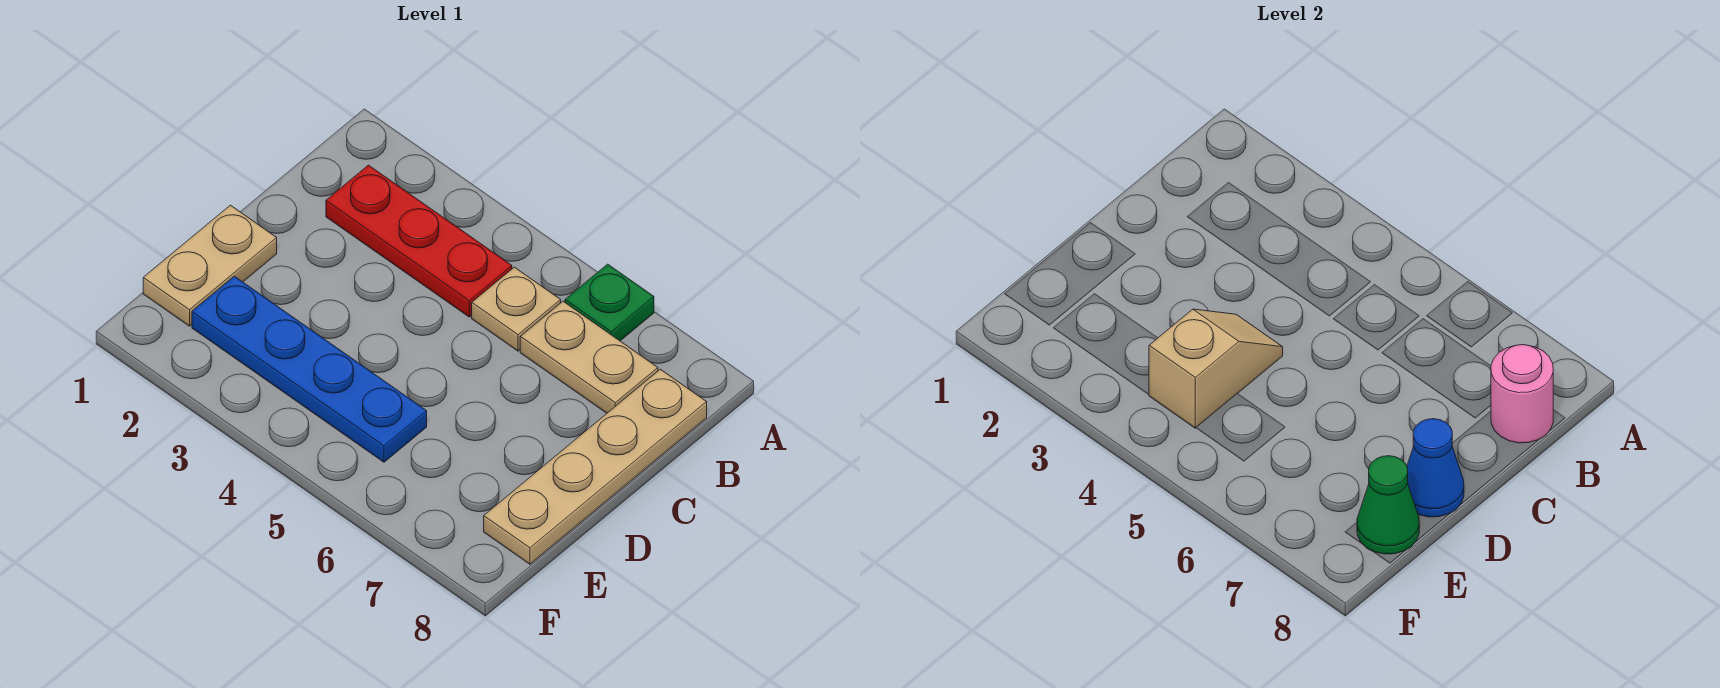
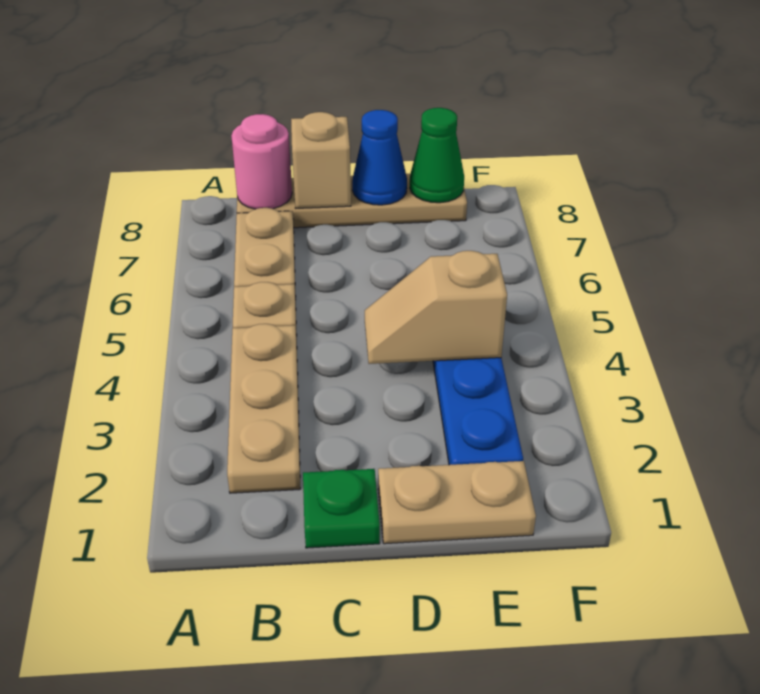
green 1x1 plate [565,264,654,341] -> green 1x1 plate moved to [303,469,380,548]
red 1x3 plate [326,165,512,317] -> tan 1x3 plate [227,324,301,493]
none -> tan 1x1 brick [291,112,351,208]

